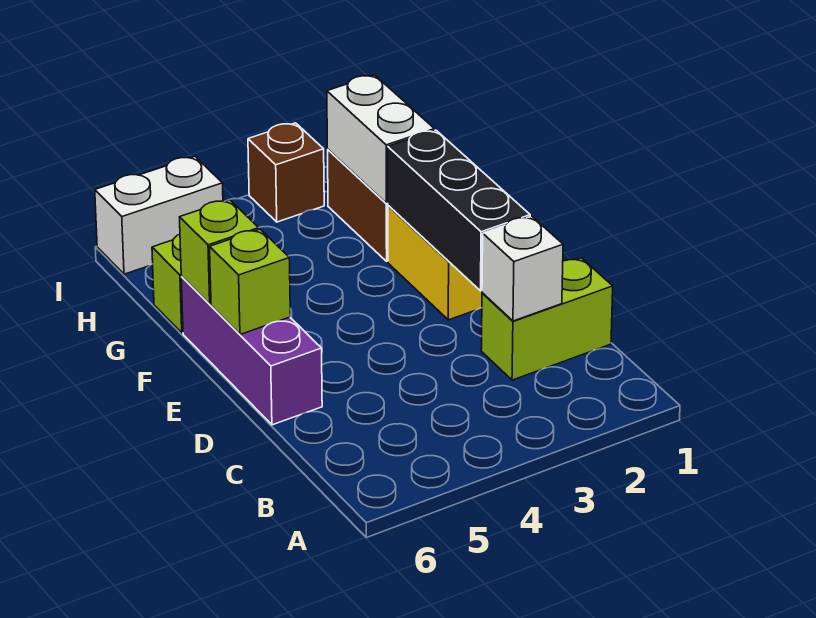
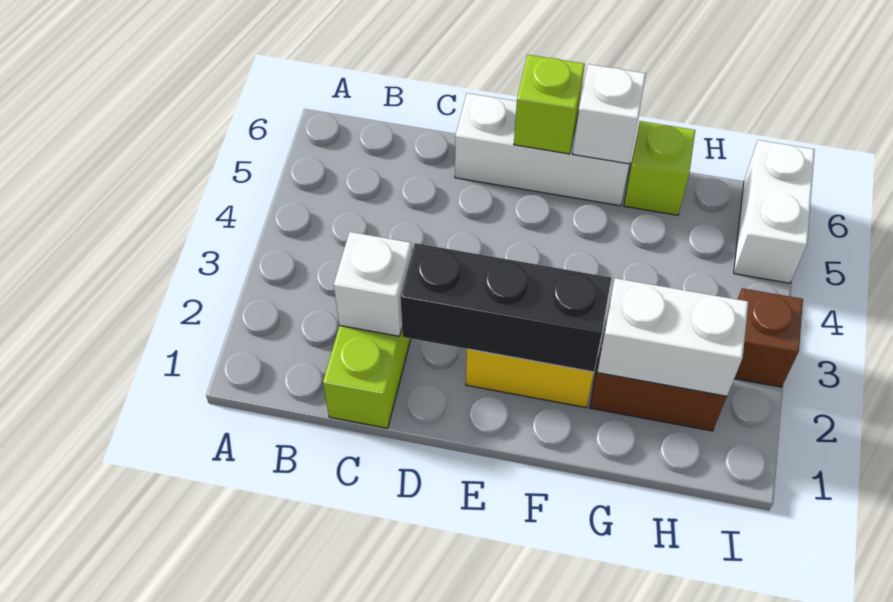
purple 1x3 brick [181,277,322,425] -> white 1x3 brick [455,93,629,206]
lime 1x1 brick [180,200,259,304] -> white 1x1 brick [573,64,646,164]

